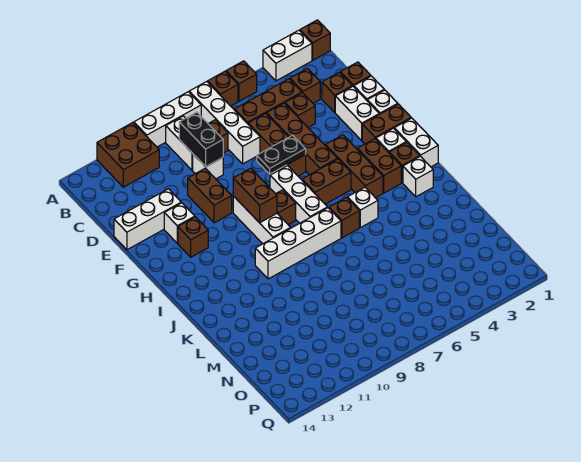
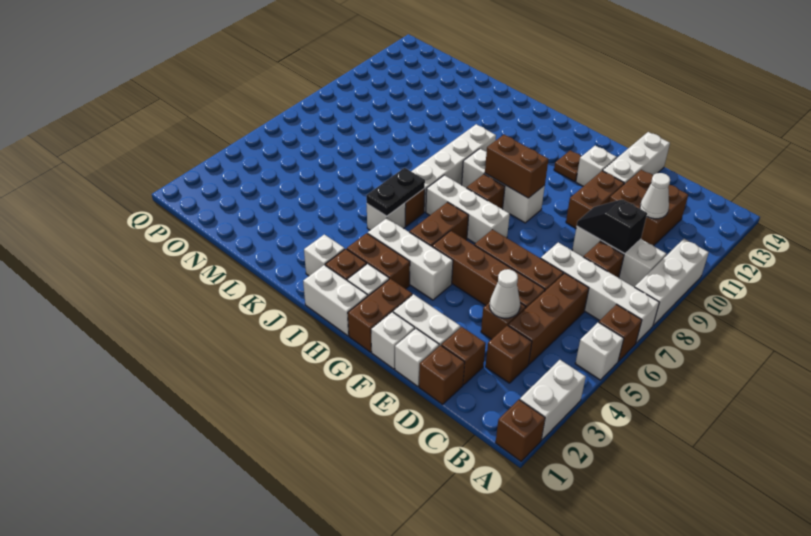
brown 1x1 brick [226,61,257,101] -> white 1x1 brick [575,322,624,380]
brown 2x2 brick [97,123,159,187] -> brown 2x2 brick moved to [609,170,688,246]
black 1x2 brick [179,112,223,167] -> black 1x2 slope [577,199,647,254]
none -> white 1x1 cone [640,173,670,219]
none -> white 1x1 cone [489,269,520,318]
brown 1x2 brick [188,168,232,223] -> brown 1x2 brick turned to [566,171,624,228]
black 1x2 plate [257,135,306,174] -> black 1x2 plate moved to [366,168,425,216]
brown 1x3 brick [326,135,383,198] -> white 1x3 brick [368,218,453,300]
brown 1x1 brick [178,217,208,257] -> brown 1x1 plate [554,150,581,181]

